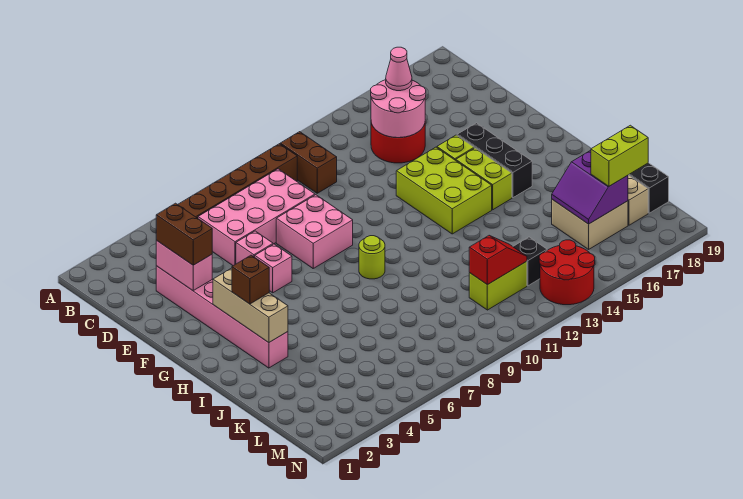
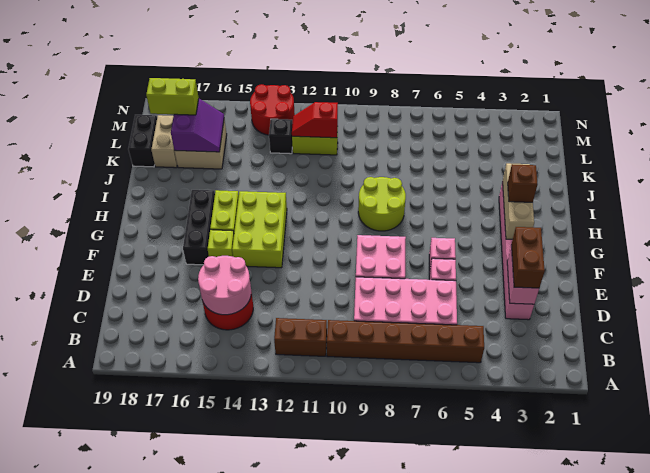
brown 1x2 brick [280,132,337,193] -> brown 1x2 brick turned to [274,318,327,356]
pink 1x1 cone [386,47,412,91] -> none
lime 1x1 round brick [359,236,385,279] -> lime 2x2 round brick [358,177,406,231]

